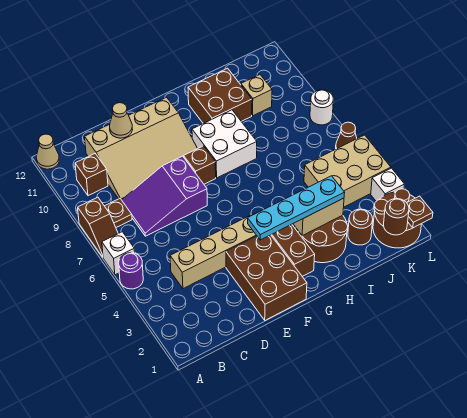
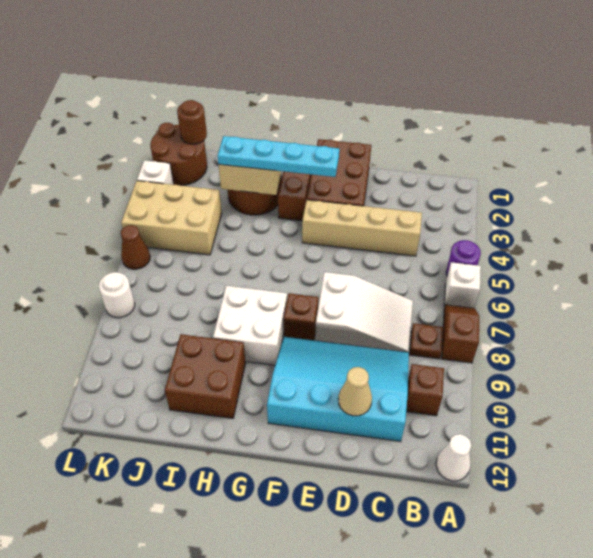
tan 1x1 cone [36,134,59,169] -> white 1x1 cone [436,434,471,481]
purple 2x3 slope [122,156,207,236] -> white 2x3 slope [315,272,413,352]
tan 3x4 slope [85,97,198,200] -> cyan 3x4 slope [267,337,409,442]
brown 1x1 round brick [348,209,373,245] -> none
tan 1x1 brick [241,75,272,116] -> none
brown 1x1 plate [407,196,433,228] -> none

